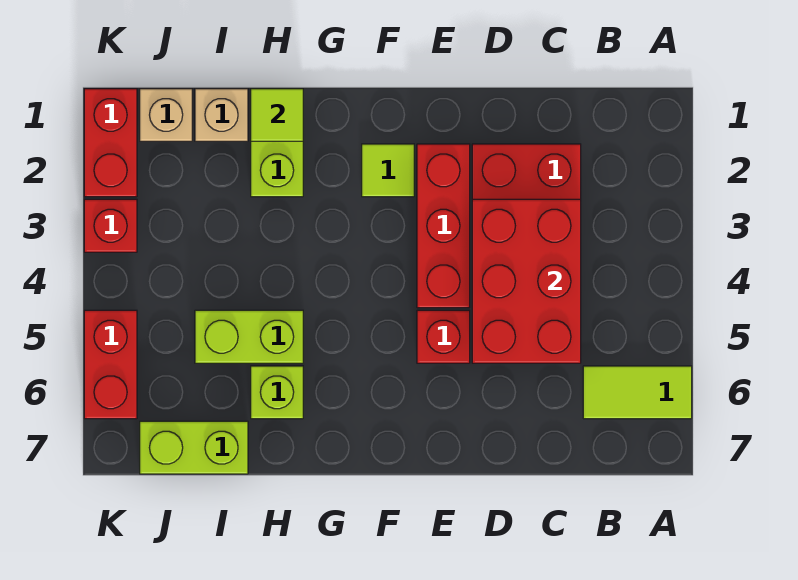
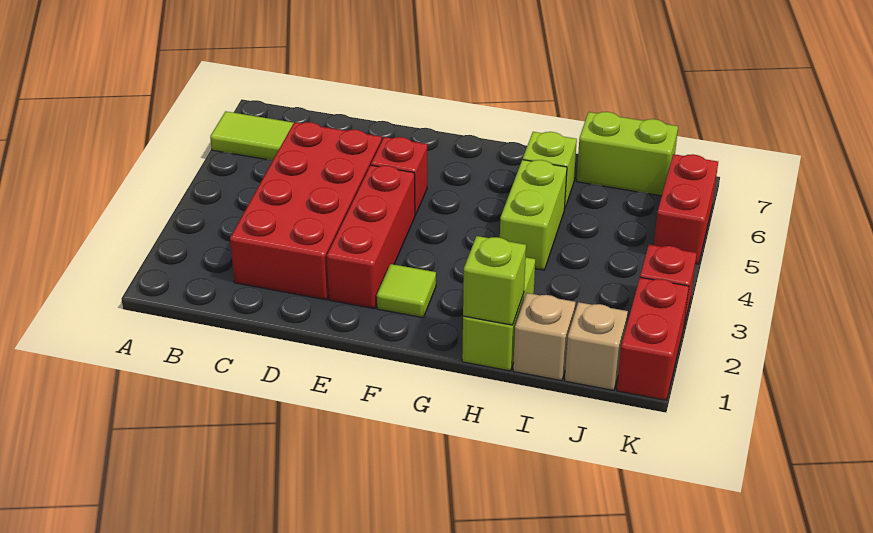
red 2x3 brick [472,199,581,363] -> none
lime 1x1 tile [251,89,303,141] -> lime 1x1 brick [463,236,526,325]
lime 1x2 brick [195,310,303,363] -> lime 1x2 brick turned to [500,160,567,270]

